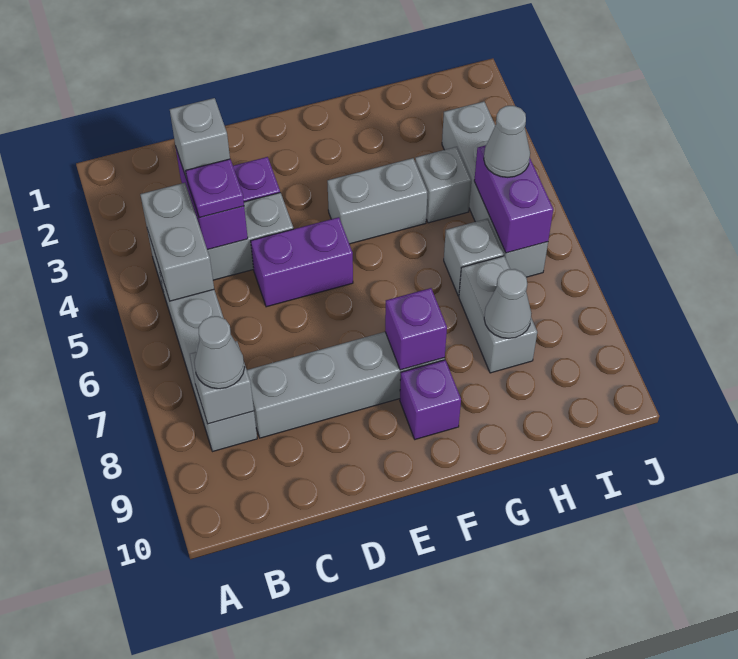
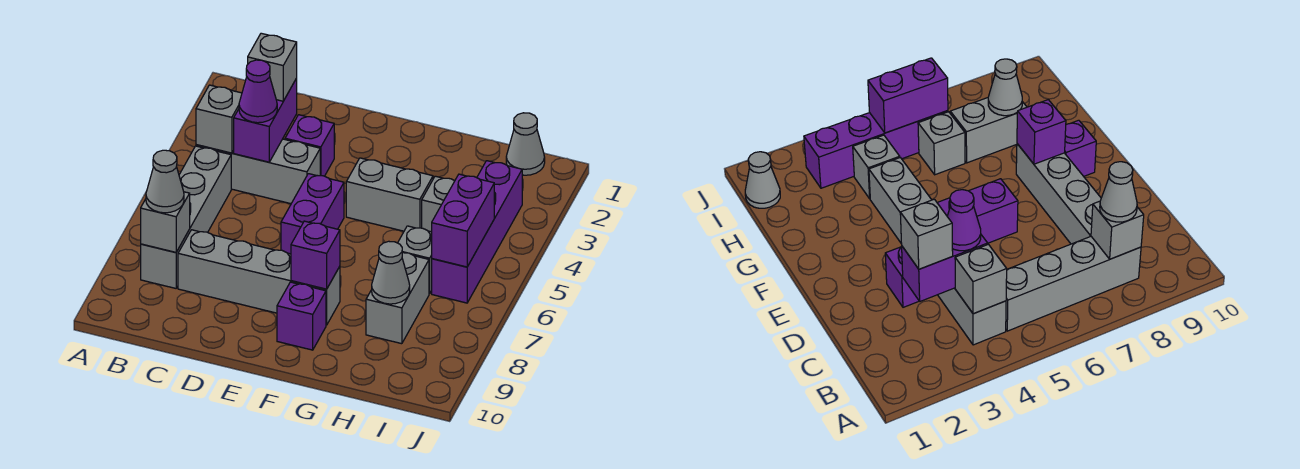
grey 1x2 brick [140,183,214,301] -> grey 1x1 brick [196,85,242,153]
purple 1x1 plate [186,159,244,218] -> purple 1x1 cone [239,60,277,123]
purple 1x2 brick [251,217,353,307] -> purple 1x2 brick turned to [281,174,344,254]
grey 1x4 brick [442,101,548,277] -> purple 1x4 brick [432,161,522,303]
grey 1x1 cone [484,106,530,177] -> grey 1x1 cone moved to [506,113,545,175]

